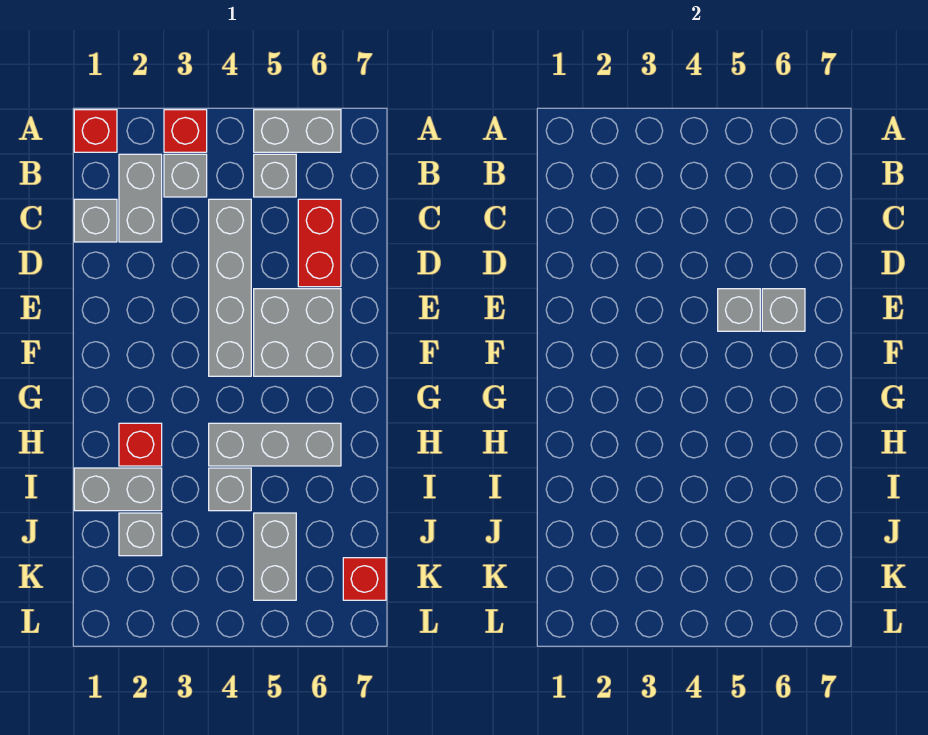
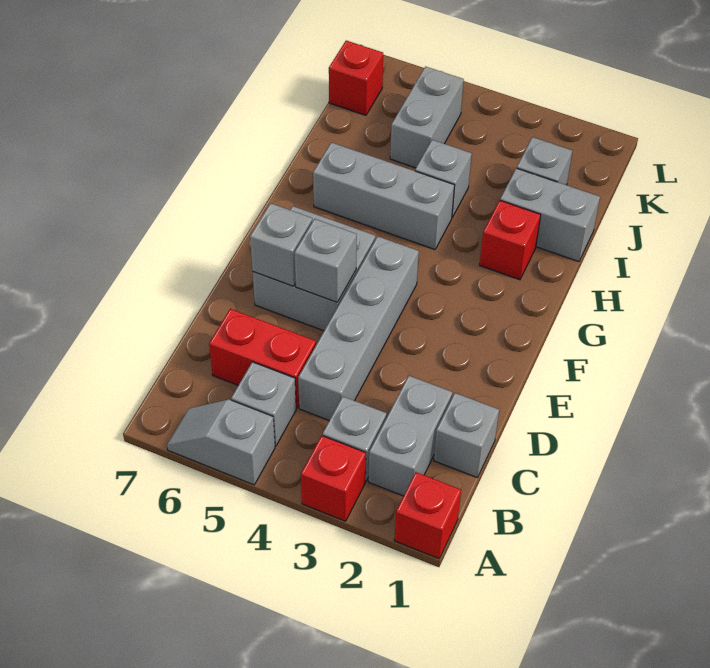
grey 1x2 brick [254,110,341,152] -> grey 1x2 slope [167,399,275,485]
red 1x2 brick [298,199,341,287] -> red 1x2 brick turned to [209,309,316,408]

